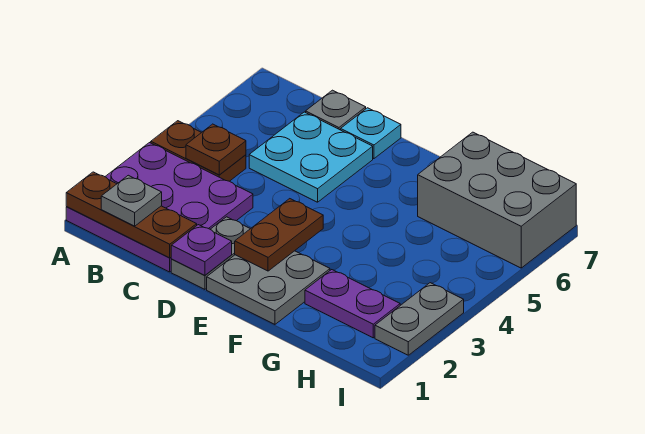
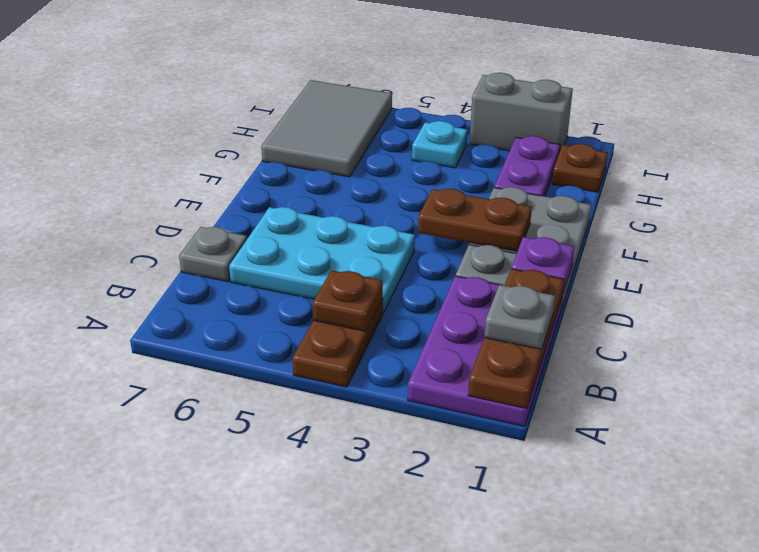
purple 3x3 plate [66,143,253,272] -> purple 2x3 plate [408,276,562,426]
cyan 2x2 plate [249,112,373,202] -> cyan 2x3 plate [229,207,415,313]
cyan 1x1 plate [341,108,401,159] -> cyan 1x1 plate moved to [412,121,468,168]
grey 2x3 brick [418,132,576,268] -> grey 2x3 tile [261,80,392,177]
none -> brown 1x1 plate [552,144,608,192]
grey 1x2 plate [375,283,464,355] -> grey 1x2 brick [470,73,573,153]

